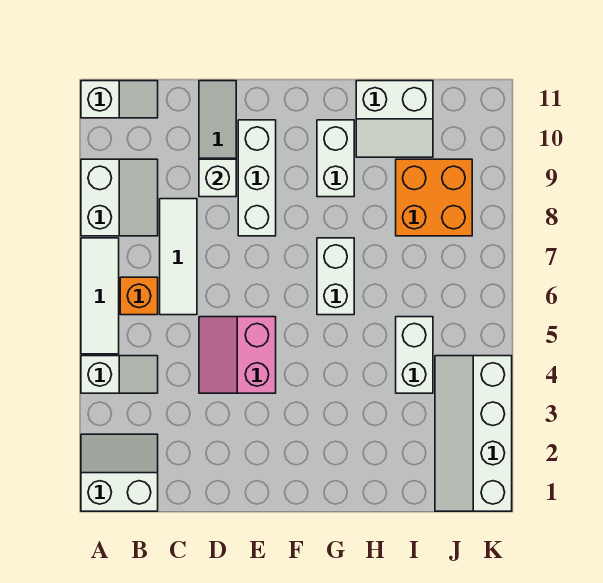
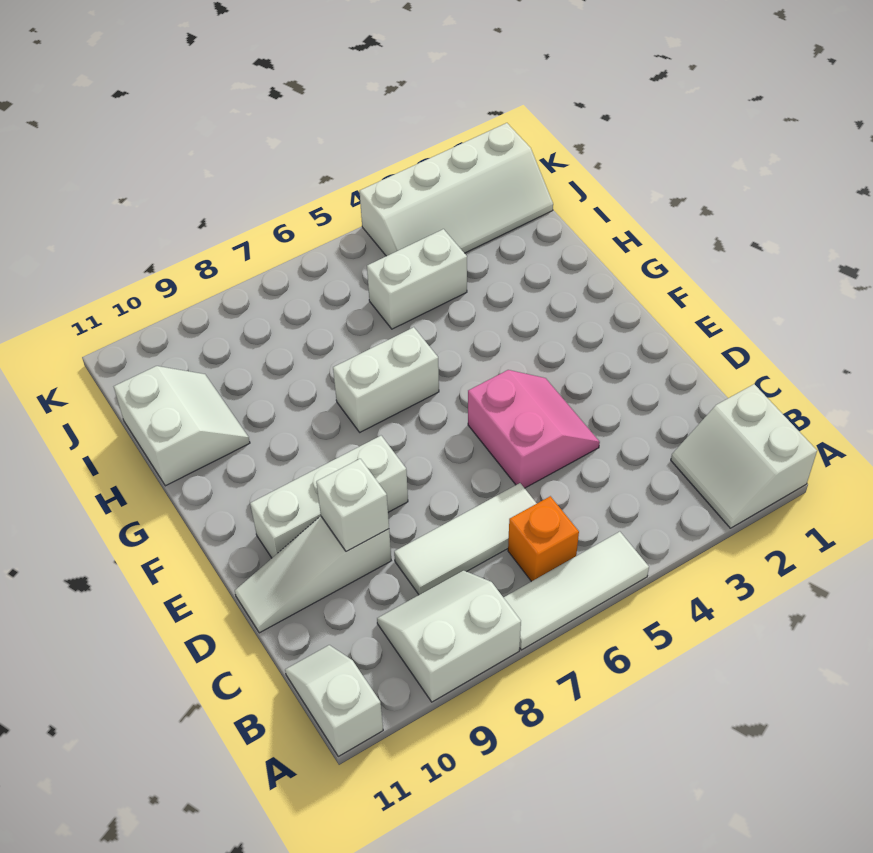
white 1x2 slope [81,356,158,393] -> none
pink 2x2 slope [199,317,276,393] -> pink 2x2 slope turned to [468,370,600,488]
white 1x2 brick [317,120,354,197] -> none
orange 2x2 brick [396,159,472,236] -> none

